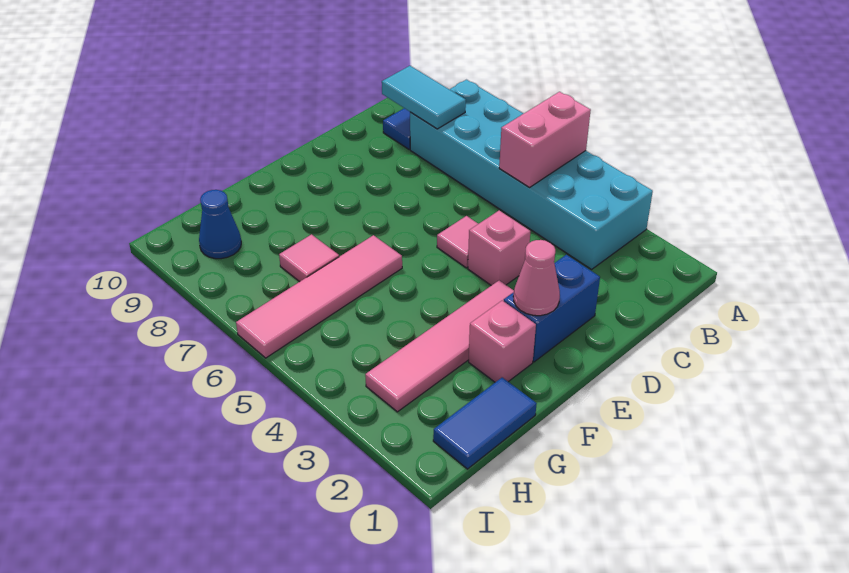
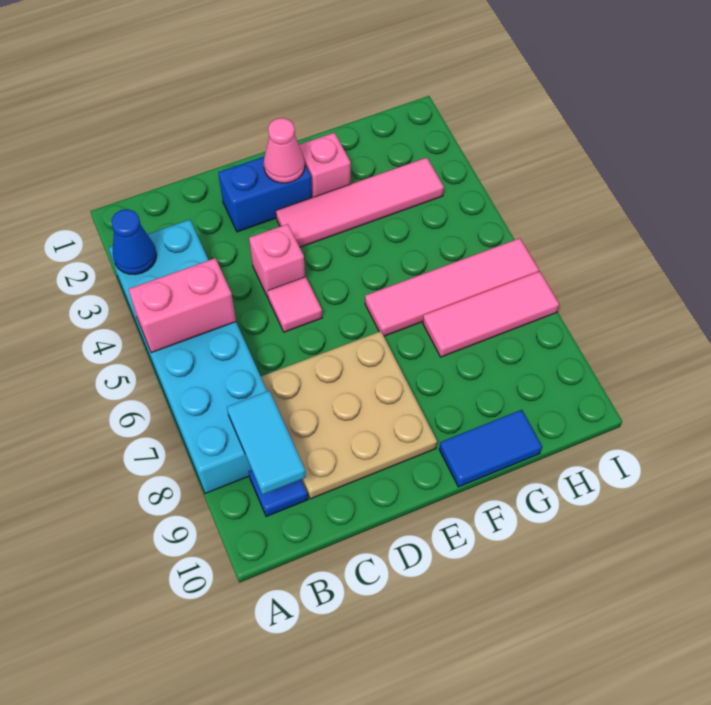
none -> tan 3x3 plate [261,331,437,499]
blue 1x2 tile [433,377,537,469] -> blue 1x2 tile moved to [439,410,542,487]
pink 1x1 tile [279,234,339,282] -> pink 1x3 tile [423,271,559,357]
blue 1x1 cone [199,190,241,259] -> blue 1x1 cone moved to [112,209,157,275]

